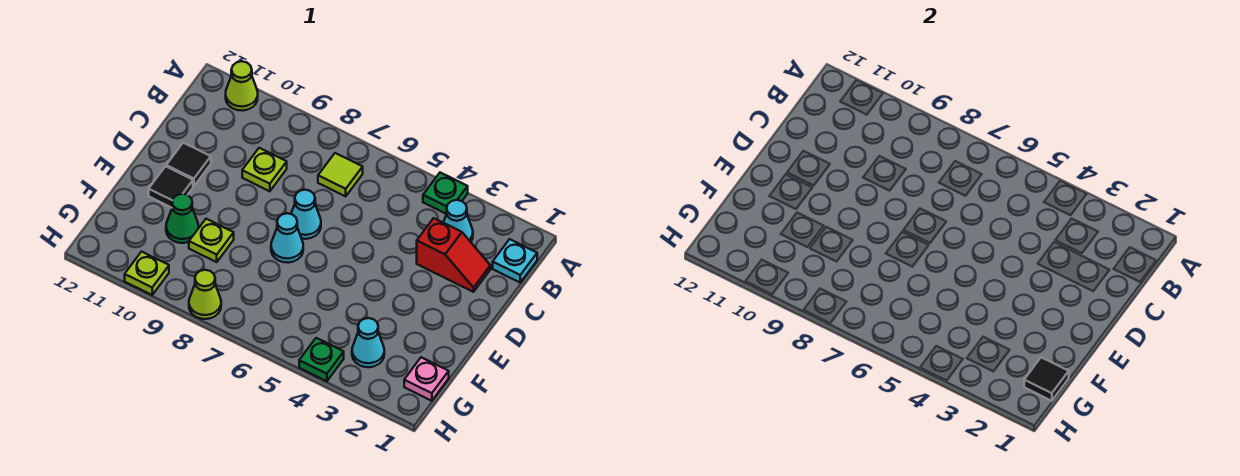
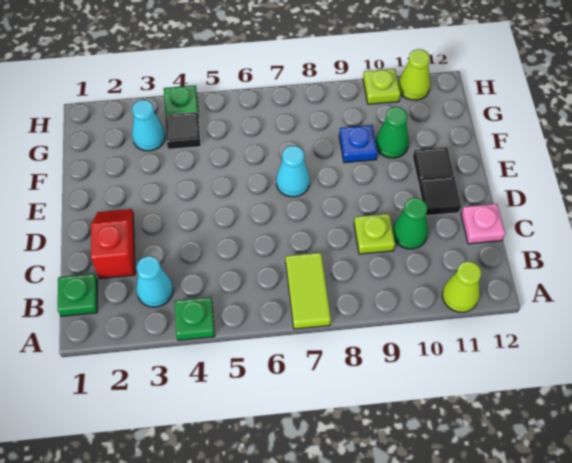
cyan 1x1 plate [493,239,537,282] -> green 1x1 plate [58,274,97,316]
lime 1x1 tile [318,153,363,196] -> lime 1x2 tile [286,253,331,329]
red 1x2 slope [417,218,490,292] -> red 1x2 slope turned to [91,209,135,279]
none -> green 1x1 cone [393,198,428,249]
cyan 1x1 cone [291,190,321,239] -> none
lime 1x1 plate [189,219,234,262] -> blue 1x1 plate [339,125,378,163]
pink 1x1 plate [404,357,449,401] -> pink 1x1 plate moved to [461,204,505,244]
black 1x1 tile [1024,357,1069,401] -> black 1x1 tile moved to [165,112,201,149]
lime 1x1 cone [189,270,221,319] -> lime 1x1 cone moved to [399,49,430,100]

